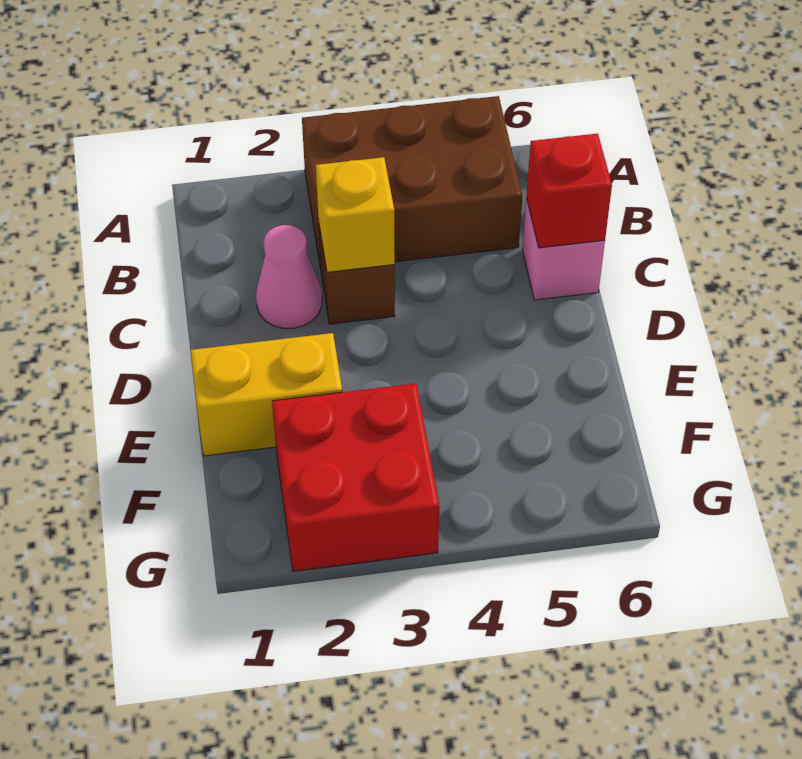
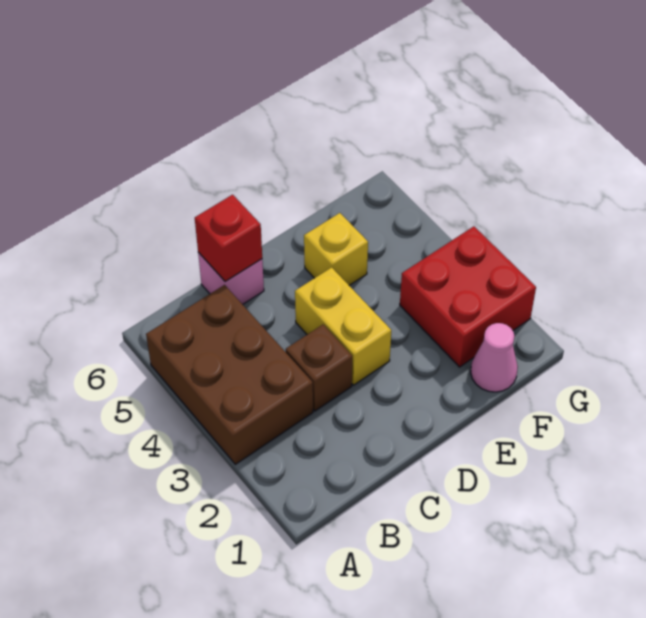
pink 1x1 cone [256,225,322,328] -> pink 1x1 cone moved to [471,323,518,392]
yellow 1x1 brick [316,157,395,272] -> yellow 1x1 brick moved to [304,213,368,285]
yellow 1x2 brick [191,333,342,456] -> yellow 1x2 brick moved to [295,267,391,385]

